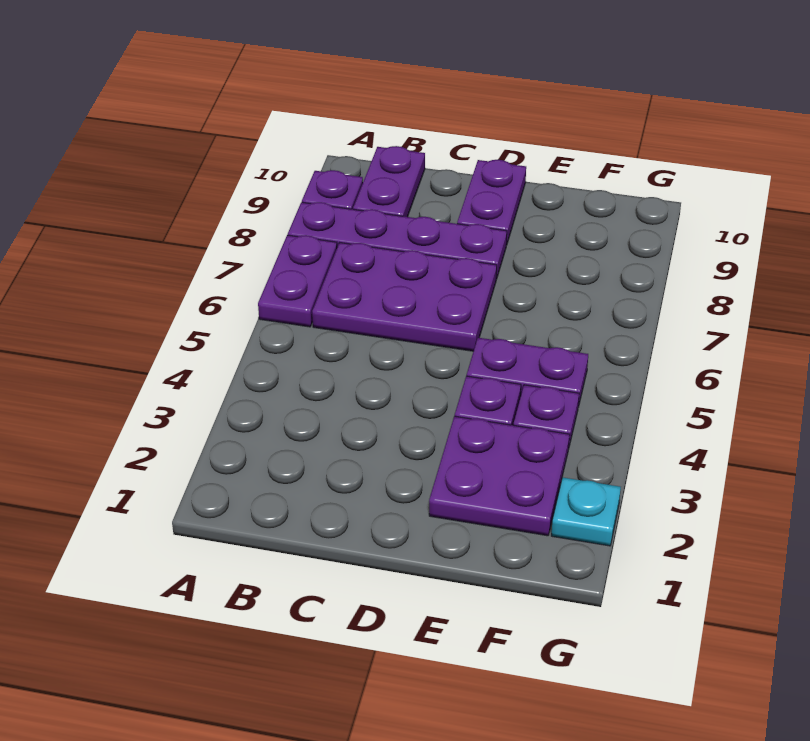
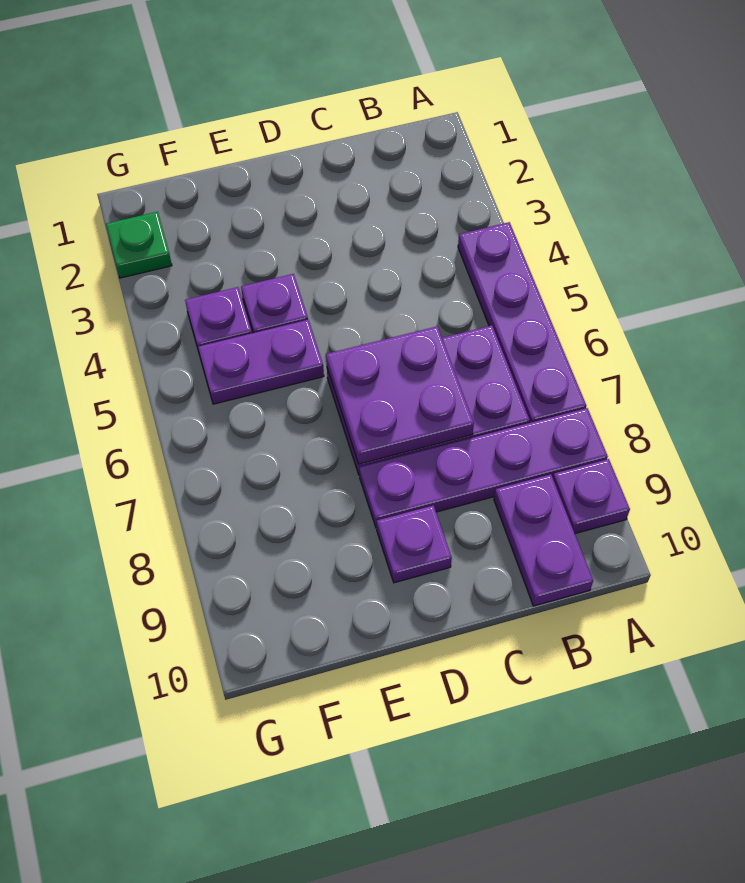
purple 1x2 plate [258,235,337,327] -> purple 1x4 plate [458,222,586,423]
purple 1x2 plate [457,160,526,245] -> purple 1x1 plate [377,505,452,583]
purple 2x2 plate [429,416,570,536] -> purple 2x2 plate moved to [326,326,474,464]
cyan 1x1 plate [551,477,621,546] -> green 1x1 plate [106,212,172,278]

